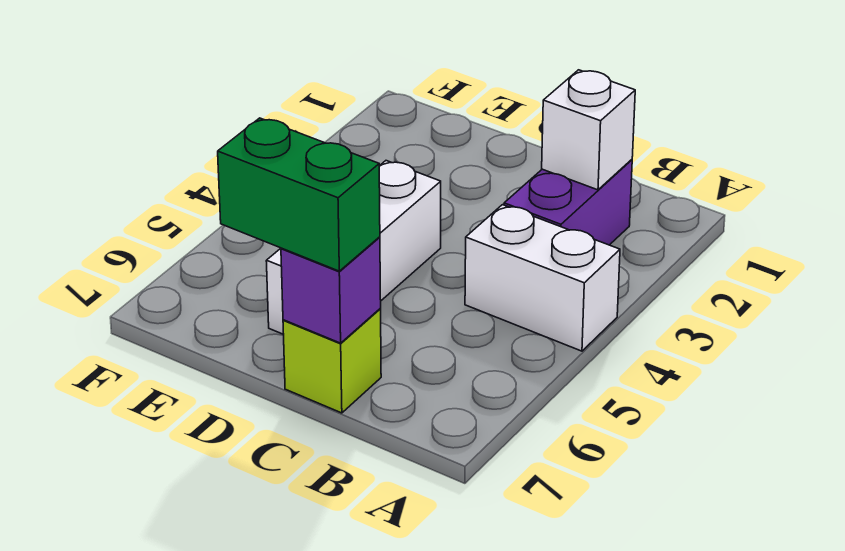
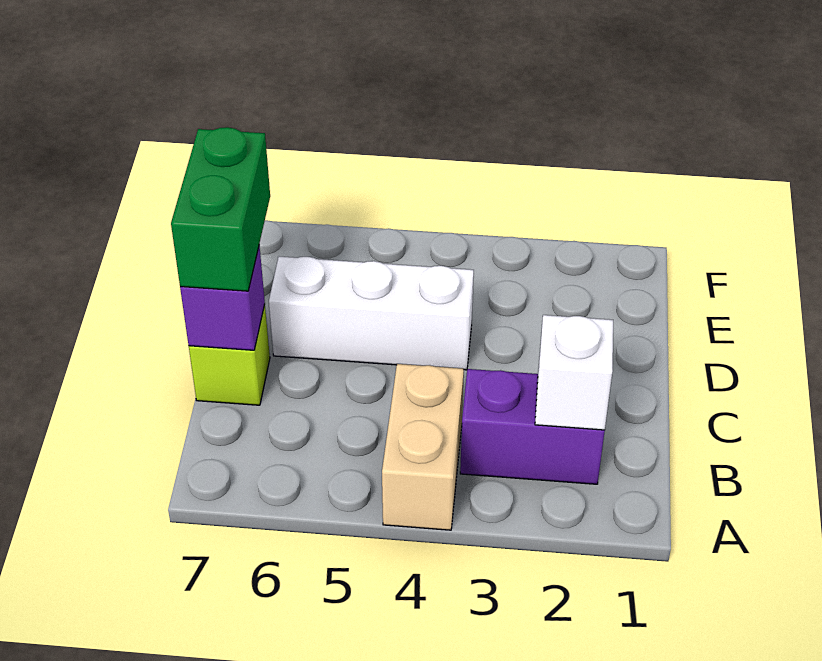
white 1x2 brick [465,205,620,351] -> tan 1x2 brick [382,364,464,530]

